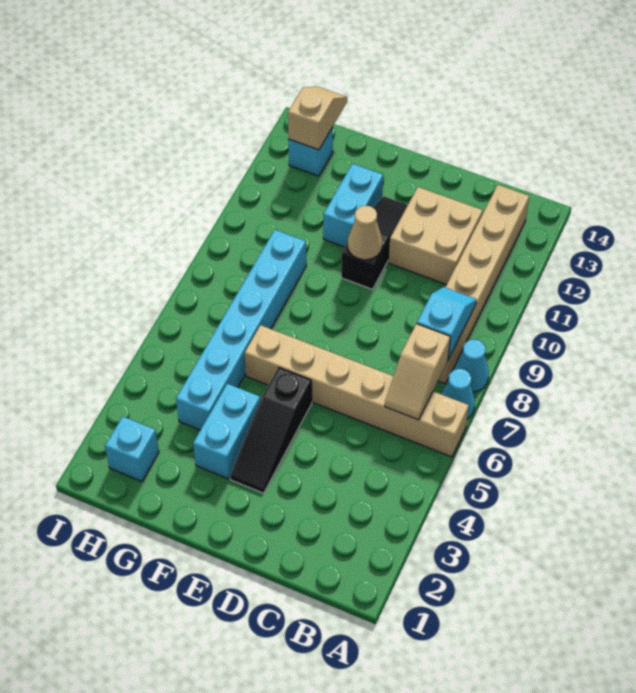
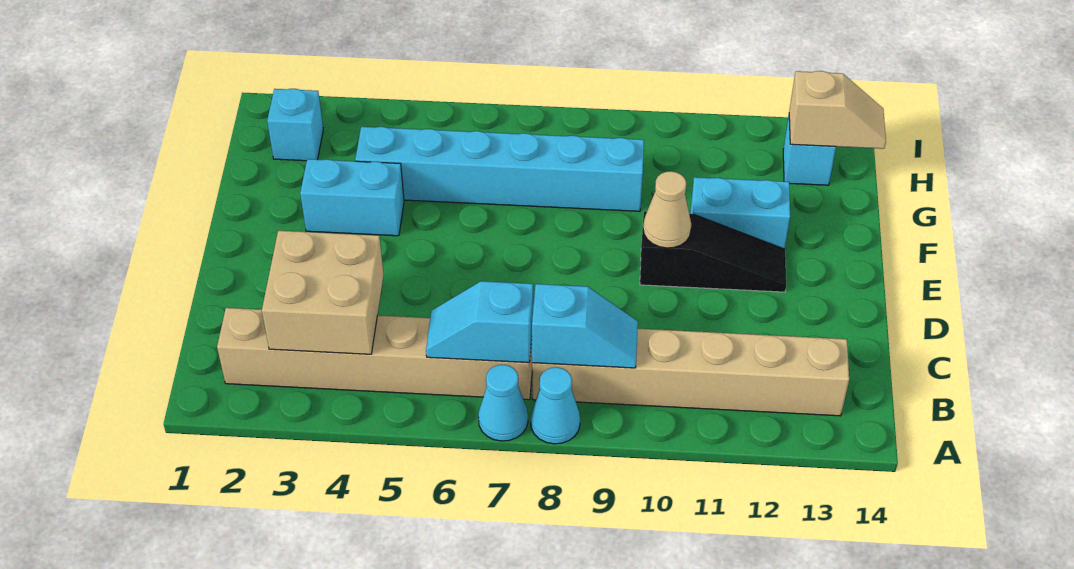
tan 1x6 brick [245,325,469,457] -> tan 1x6 brick turned to [217,308,532,400]
tan 1x2 slope [385,324,450,420] -> cyan 1x2 slope [426,281,533,363]
tan 2x2 brick [389,187,483,285] -> tan 2x2 brick moved to [262,231,384,354]
black 1x3 slope [230,368,312,493] -> none

